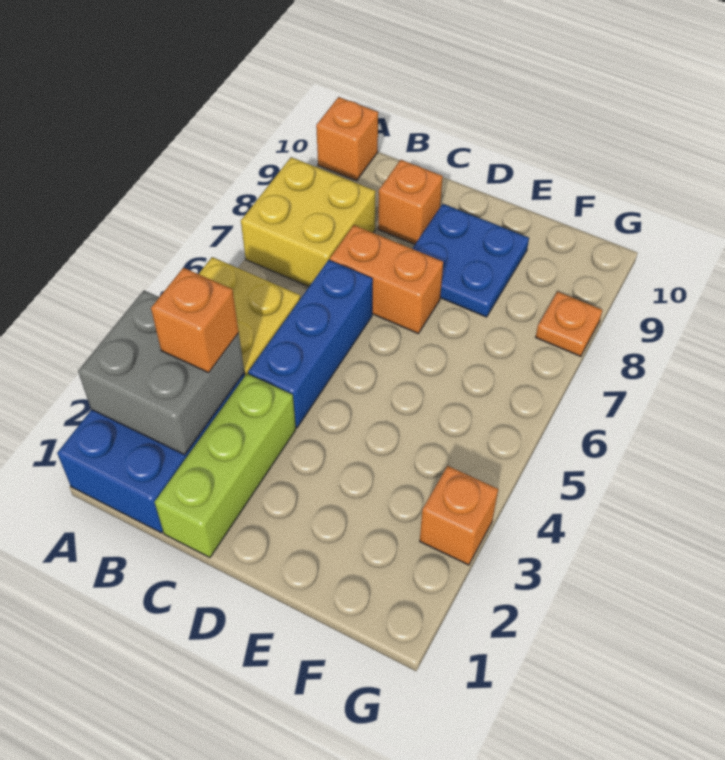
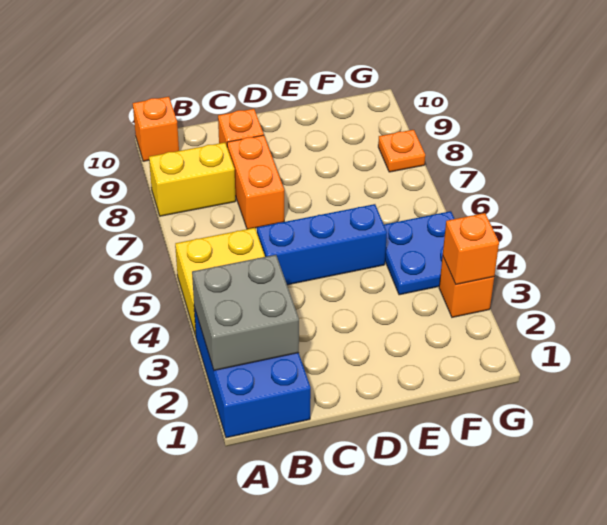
yellow 2x2 brick [241,157,376,287] -> yellow 1x2 brick [149,143,236,216]
orange 1x1 brick [151,268,239,373] -> orange 1x1 brick moved to [443,213,499,284]
lime 1x3 brick [155,374,296,558] -> none
blue 1x3 brick [248,260,373,428] -> blue 1x3 brick turned to [257,204,387,285]
orange 1x2 brick [330,225,443,333] -> orange 1x2 brick turned to [227,135,284,229]
blue 2x2 plate [412,204,529,317] -> blue 2x2 plate moved to [384,211,454,295]

